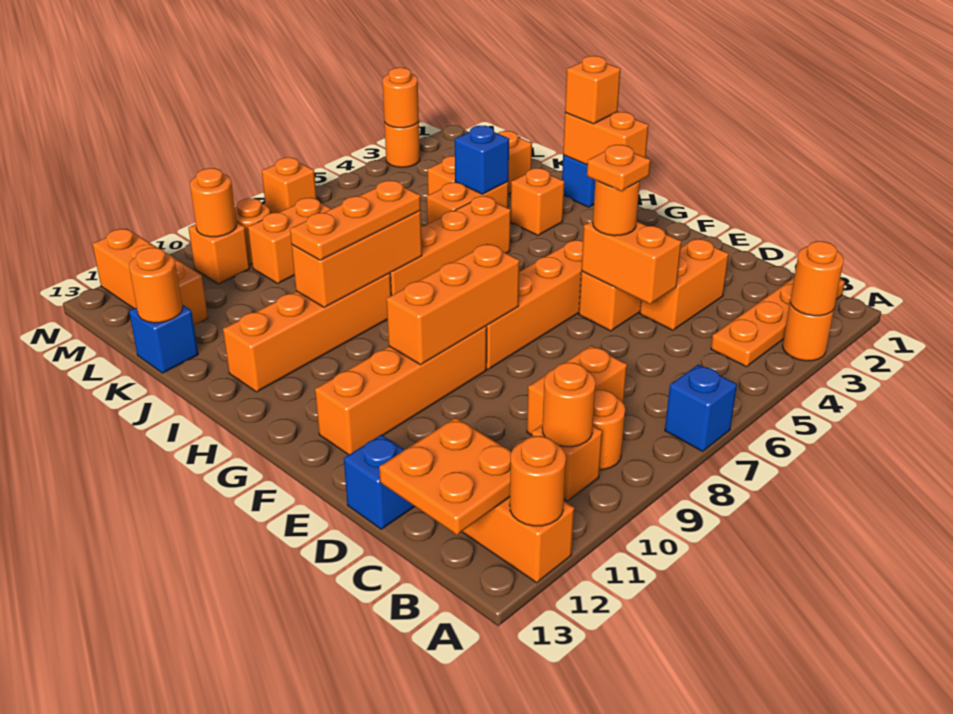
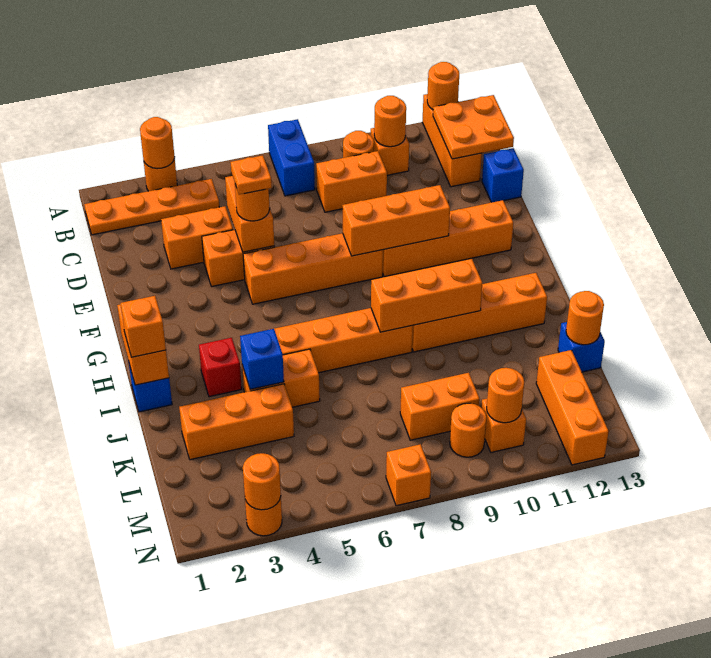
blue 1x1 brick [665,365,737,451] -> blue 1x2 brick [268,119,315,196]
orange 1x1 brick [510,168,564,235] -> red 1x1 brick [199,338,242,397]
orange 1x3 plate [290,181,421,260] -> none

